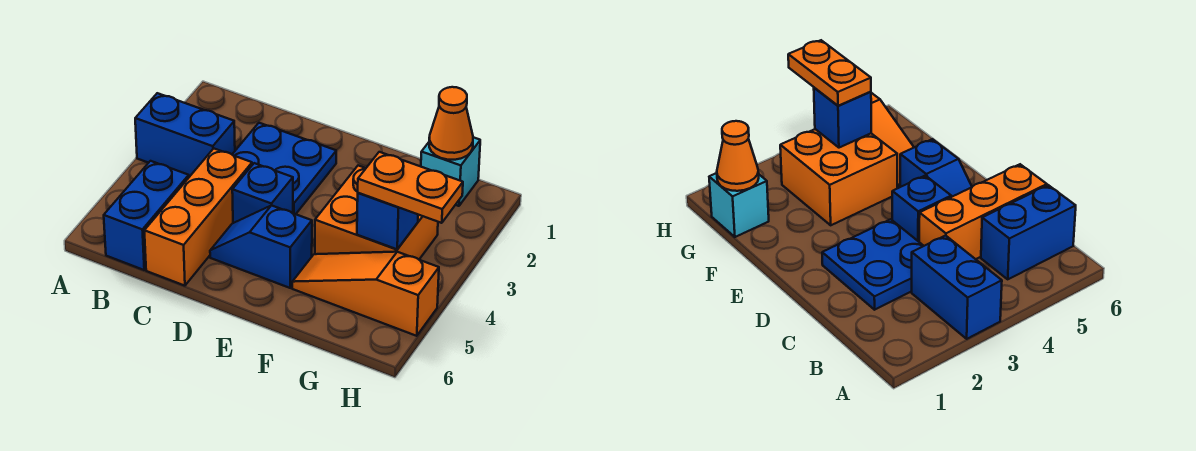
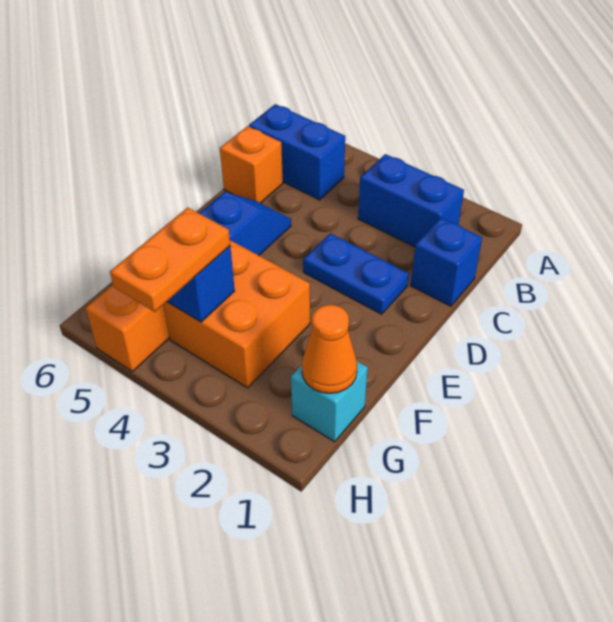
blue 1x2 brick [135,93,235,177] -> blue 1x2 brick turned to [358,154,464,247]
blue 2x2 plate [232,123,336,214] -> blue 1x2 plate [303,233,409,314]
orange 1x3 brick [144,149,252,286] -> orange 1x1 brick [220,126,283,203]
blue 1x1 brick [232,163,293,223] -> blue 1x1 brick moved to [411,218,482,306]

